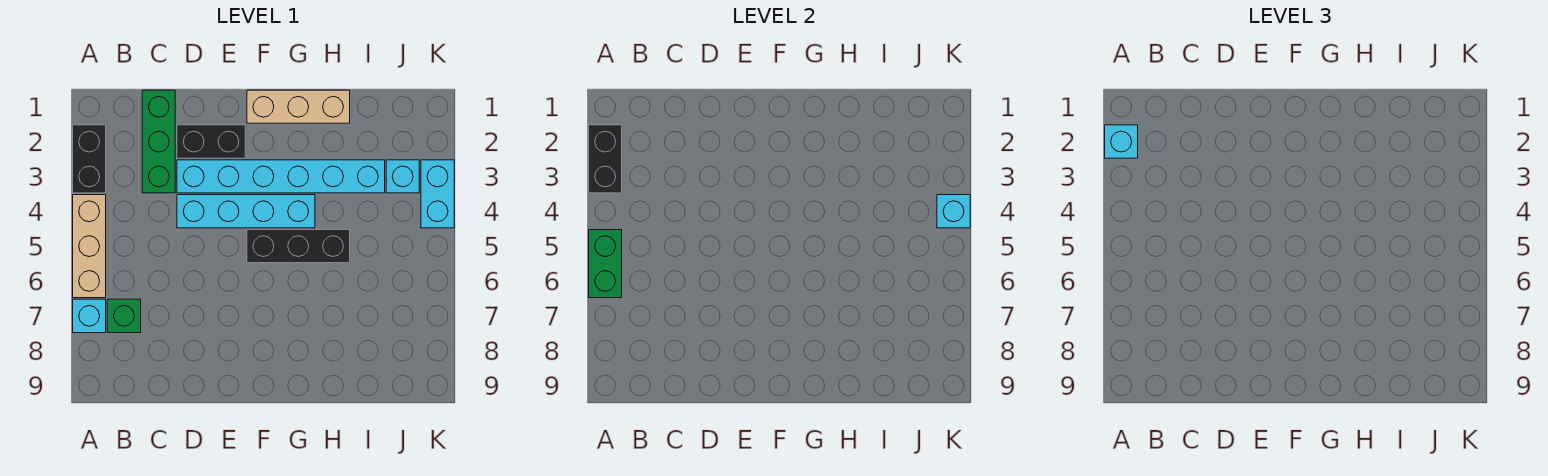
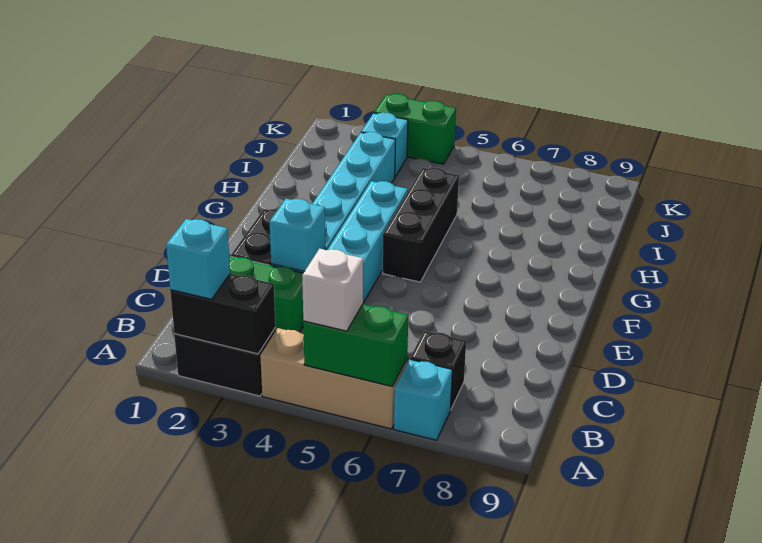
none -> white 1x1 brick [302,248,363,331]
green 1x1 brick [107,299,141,333] -> black 1x1 brick [410,331,466,410]
tan 1x3 brick [247,90,350,123] -> none
cyan 1x2 brick [421,160,454,228] -> green 1x2 brick [374,94,456,164]
cyan 1x1 brick [937,195,970,228] -> cyan 1x1 brick moved to [270,199,325,271]

